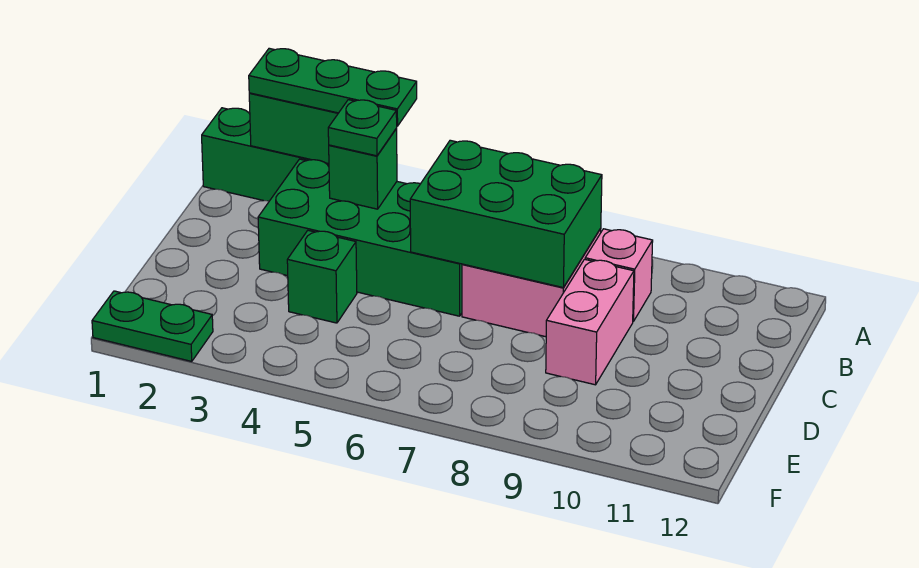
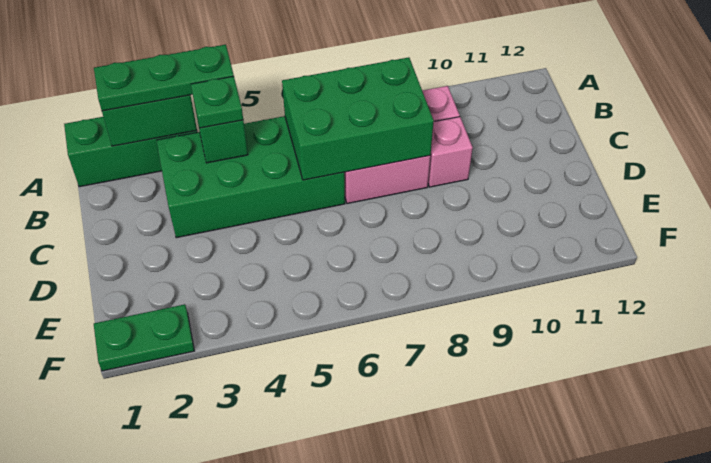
pink 1x2 brick [546,259,634,385] -> pink 1x1 brick [428,117,473,187]
green 1x1 brick [287,230,357,323] -> none

